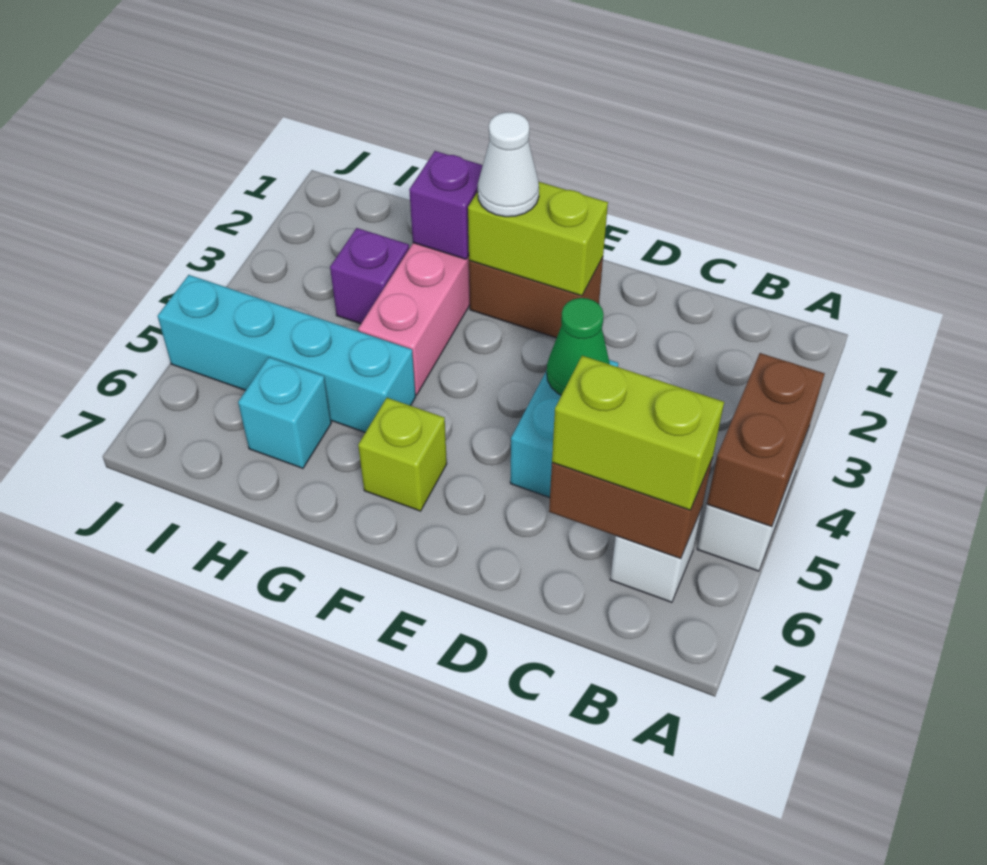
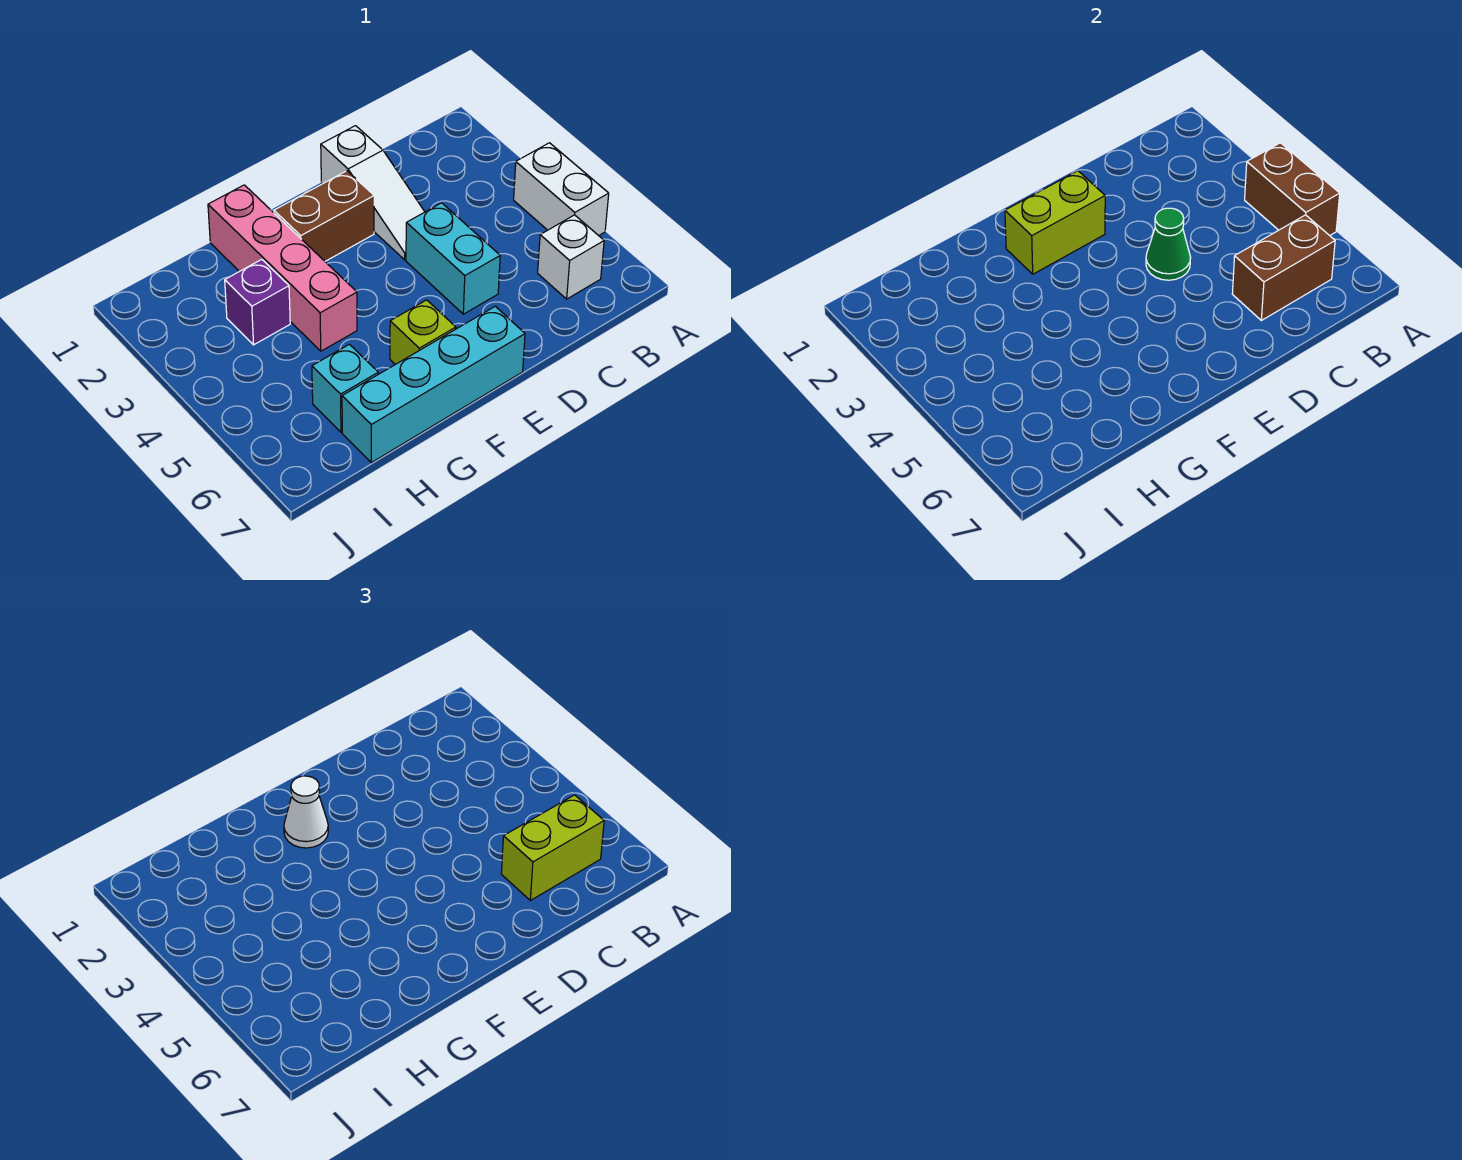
none -> white 1x3 slope [321,126,425,260]
purple 1x1 brick [409,151,483,259] -> none
cyan 1x4 brick [158,275,416,433] -> cyan 1x4 brick moved to [342,306,525,463]

